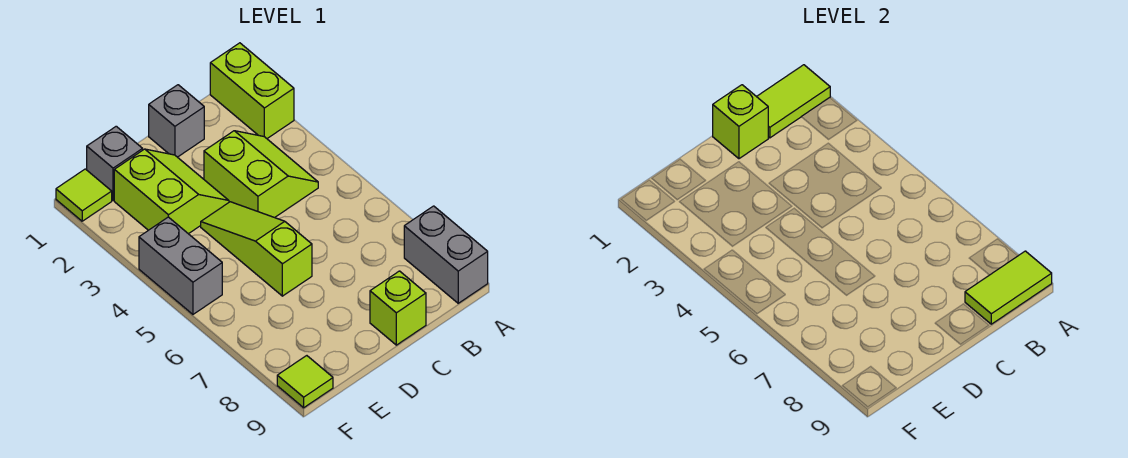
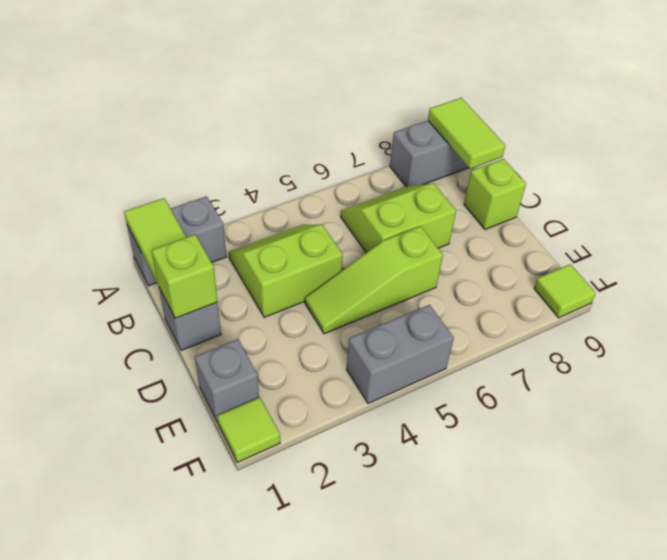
lime 1x2 brick [210,43,294,138] -> grey 1x2 brick [127,196,226,286]
lime 2x2 slope [114,149,229,234] -> lime 2x2 slope moved to [341,184,456,253]

